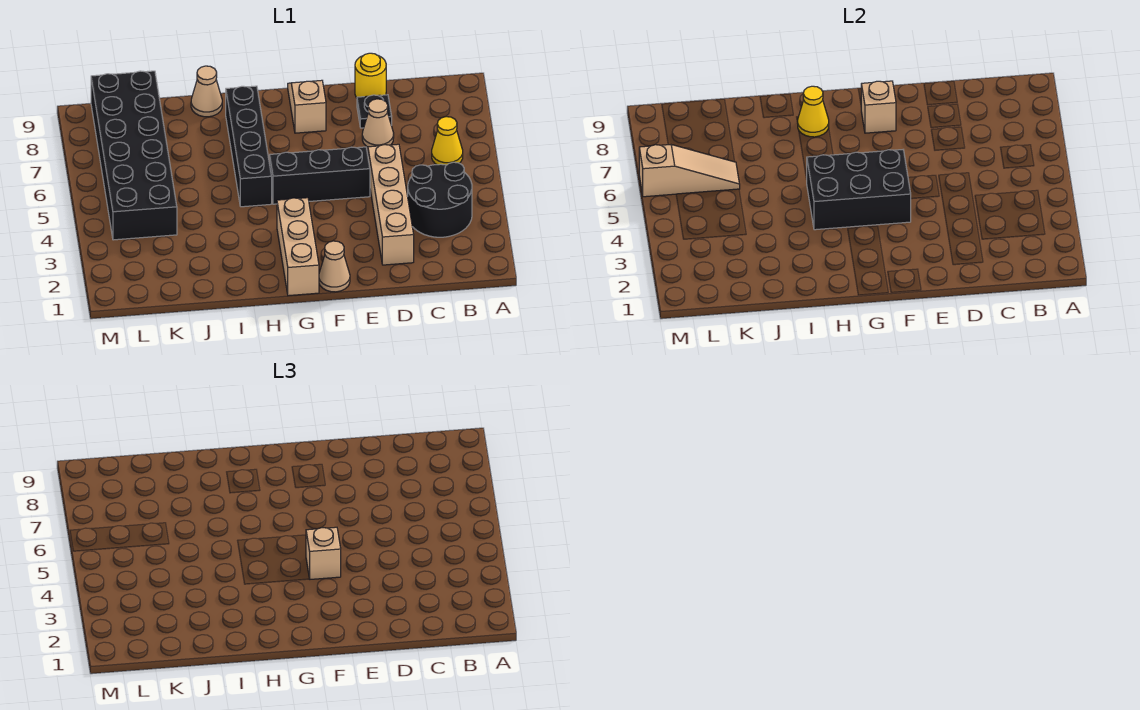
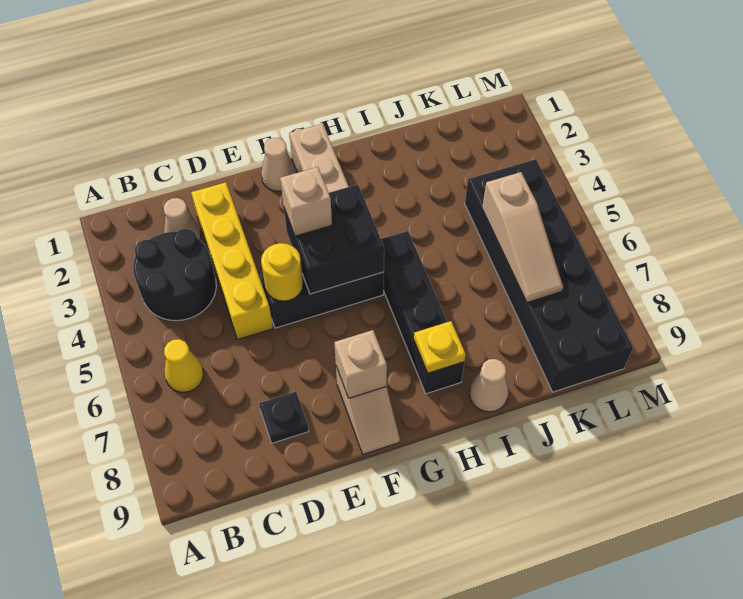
tan 1x4 brick [368,144,414,265] -> yellow 1x4 brick [191,182,273,339]
tan 1x1 cone [362,99,394,147] -> tan 1x1 cone moved to [164,198,201,240]
yellow 1x1 round brick [355,53,386,98] -> yellow 1x1 round brick moved to [261,243,303,301]
black 2x3 brick [807,150,911,230] -> black 2x2 brick [284,184,384,294]
yellow 1x1 cone [798,86,829,137] -> yellow 1x1 plate [414,321,466,373]
tan 1x3 slope [639,145,740,197] -> tan 1x3 slope turned to [482,172,563,302]

